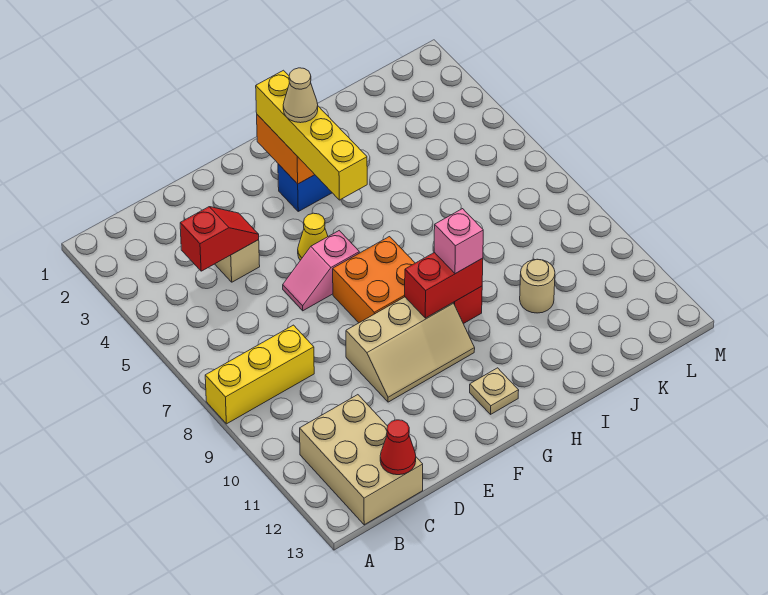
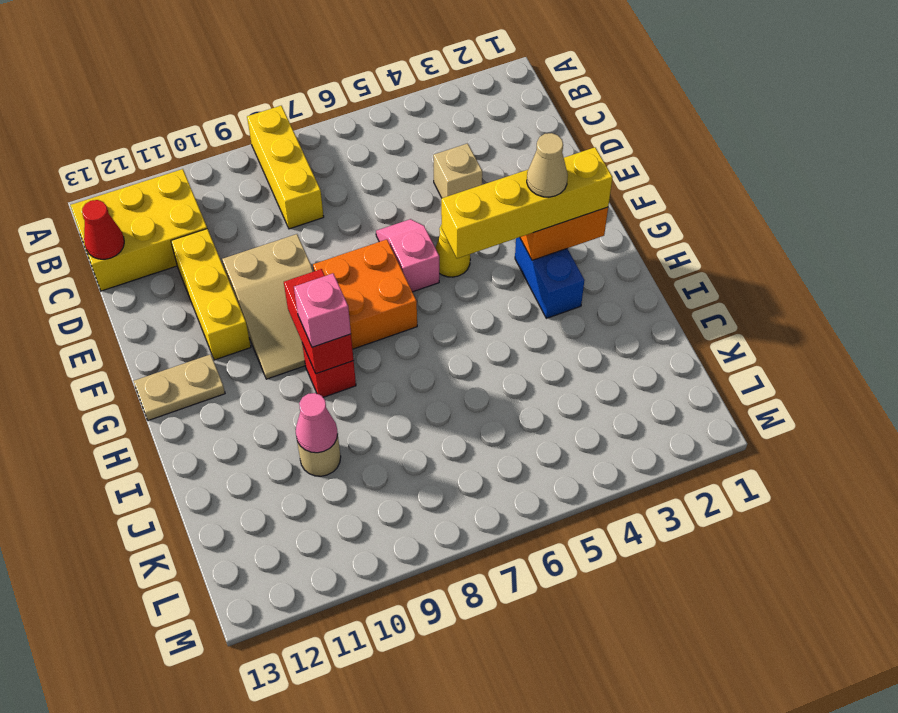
tan 2x3 brick [300,395,423,525] -> yellow 2x3 brick [70,169,207,291]
red 1x2 slope [180,207,259,271] -> none
none -> yellow 1x3 brick [171,229,251,360]
tan 2x3 slope [346,297,475,402] -> tan 2x3 slope turned to [222,234,313,379]
tan 1x1 plate [470,368,519,414] -> tan 1x2 plate [134,354,225,420]
none -> pink 1x1 cone [296,393,338,453]

